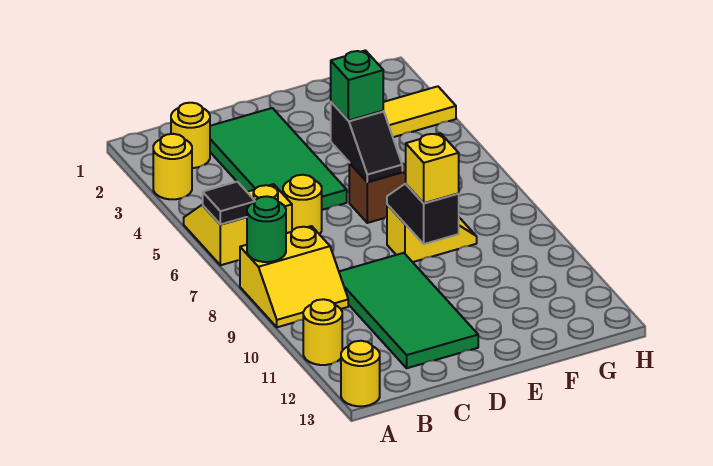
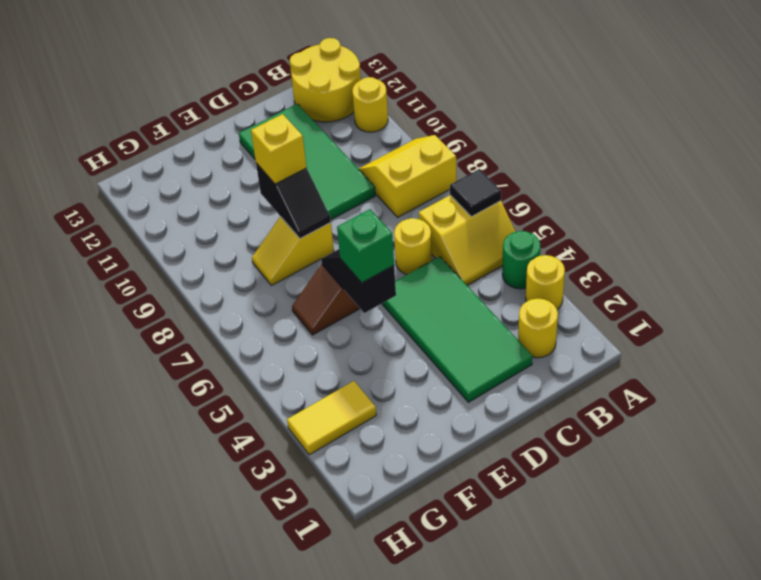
green 1x1 round brick [247,196,286,262] -> green 1x1 round brick moved to [502,231,540,289]
yellow 1x1 round brick [341,341,380,406] -> yellow 2x2 round brick [290,38,361,122]

